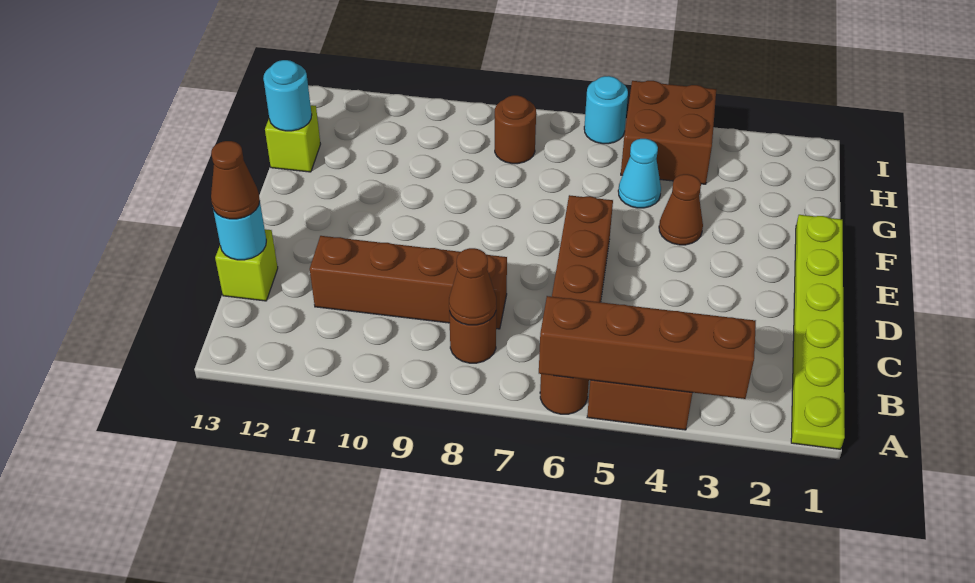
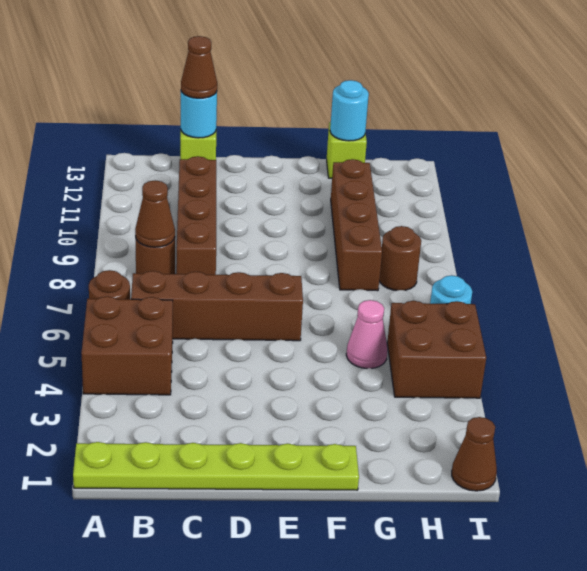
brown 1x4 brick [539,296,756,399] -> brown 1x4 brick moved to [331,159,382,291]
brown 1x1 cone [659,174,703,245] -> brown 1x1 cone moved to [452,417,497,491]
cyan 1x1 cone [618,139,661,208] -> pink 1x1 cone [346,300,388,369]

